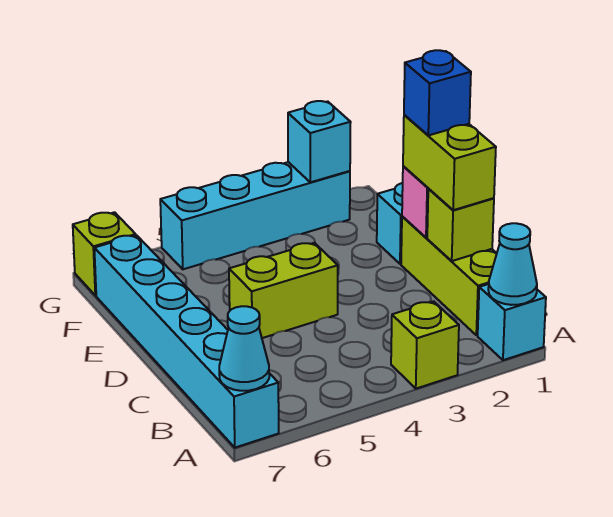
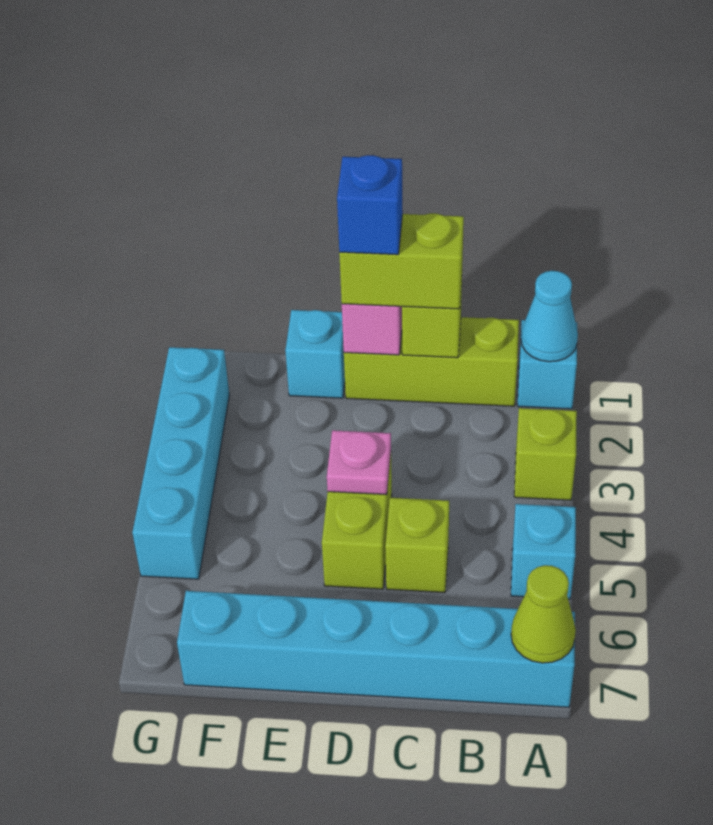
cyan 1x1 cone [219,306,269,391] -> lime 1x1 cone [511,565,576,663]
none -> pink 1x1 plate [327,430,391,495]
cyan 1x1 brick [288,101,351,182] -> cyan 1x1 brick moved to [511,504,576,599]
lime 1x1 brick [73,212,136,296] -> lime 1x1 brick moved to [385,498,449,593]

